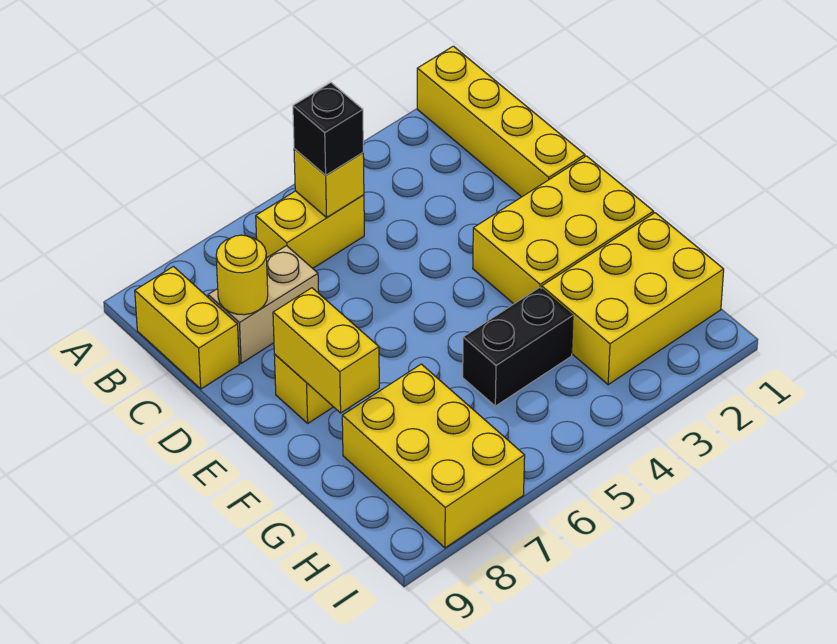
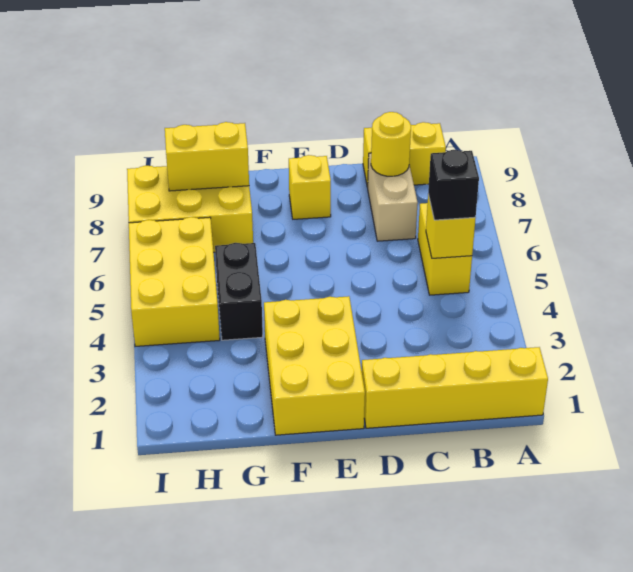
yellow 1x2 brick [273,288,379,413] -> yellow 1x2 brick moved to [165,122,249,191]
yellow 2x3 brick [542,213,724,385] -> yellow 2x3 brick moved to [129,217,220,346]

